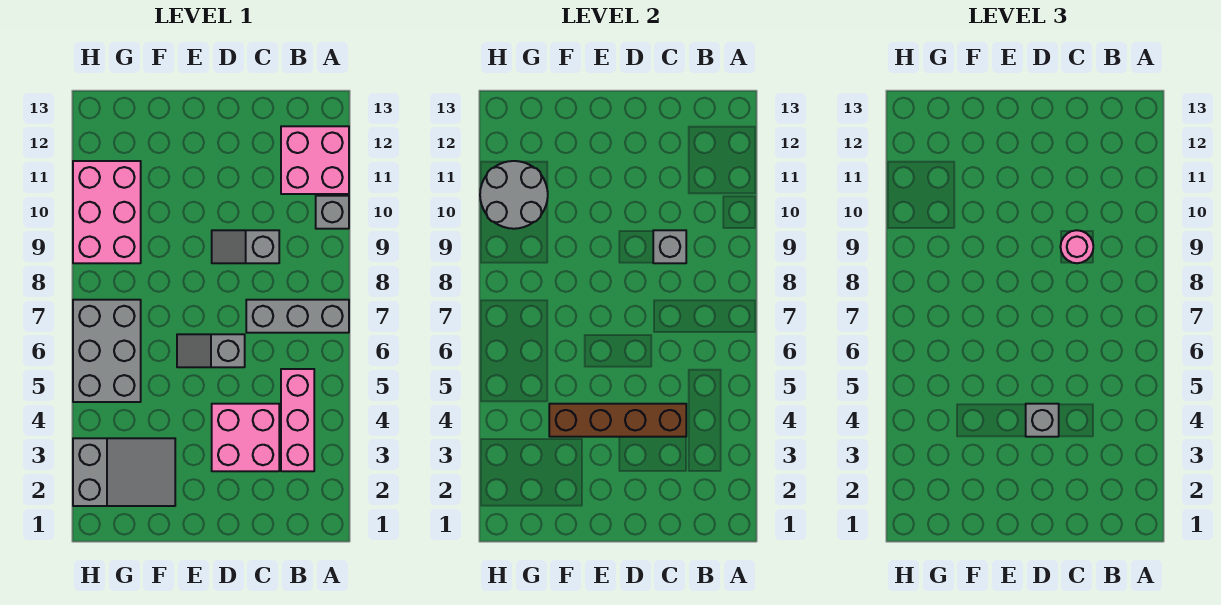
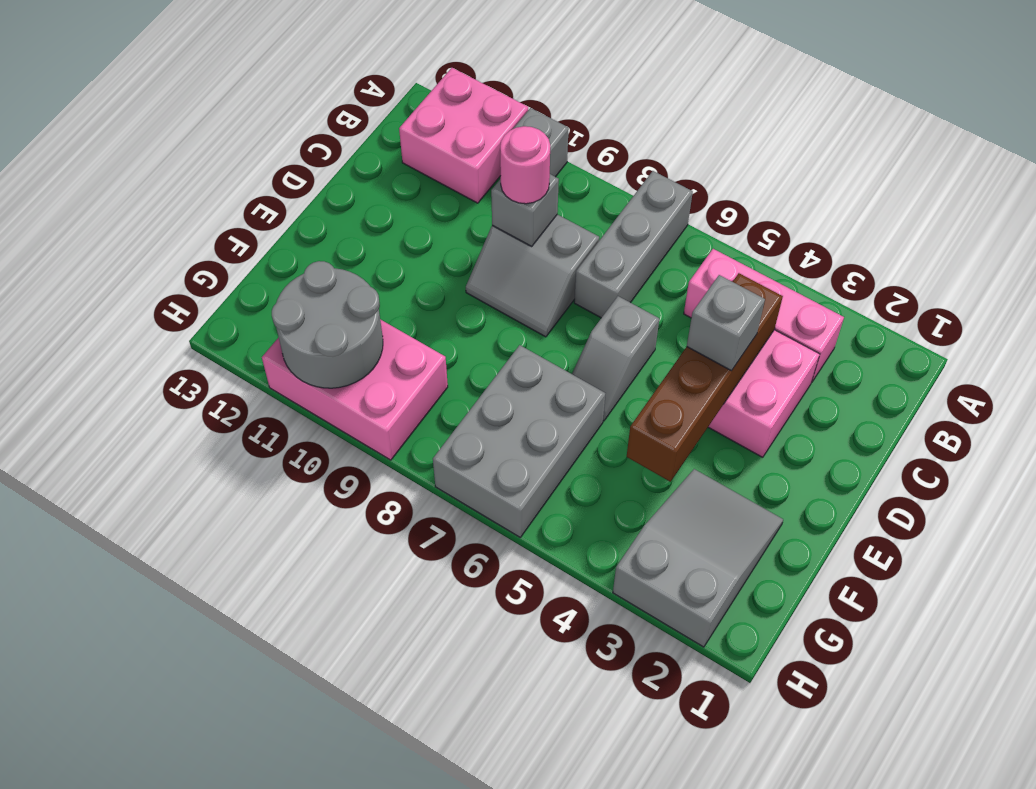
grey 1x2 slope [212,230,279,263] -> grey 2x2 slope [466,214,599,337]
grey 2x3 brick [73,300,141,402] -> grey 2x3 brick turned to [433,345,605,537]

